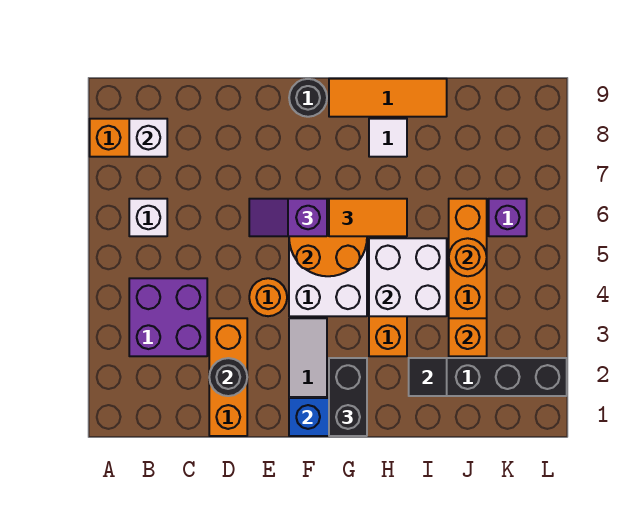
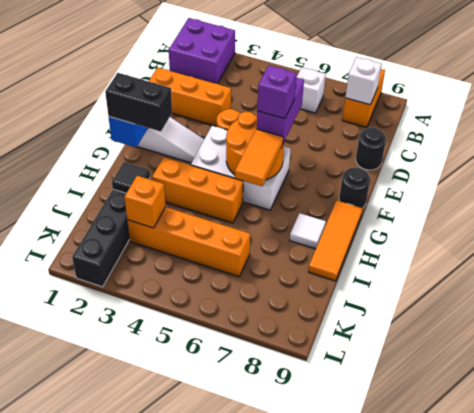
purple 2x2 brick [129,278,207,356] -> purple 2x2 brick moved to [169,18,235,84]
black 1x1 round brick [209,358,247,396] -> black 1x1 round brick moved to [356,128,386,170]
purple 1x2 slope [249,199,327,236] -> purple 1x2 brick [257,77,304,143]
white 2x2 brick [369,238,447,316] -> none
orange 1x1 round brick [449,238,487,276] -> none
purple 1x1 brick [489,199,527,236] -> purple 1x1 brick moved to [257,66,296,119]

